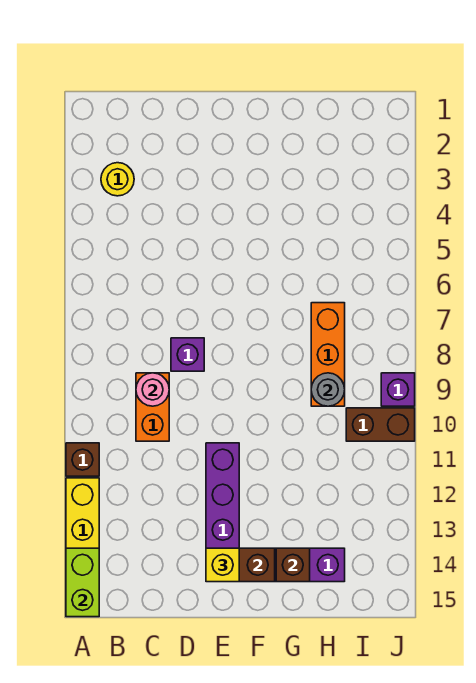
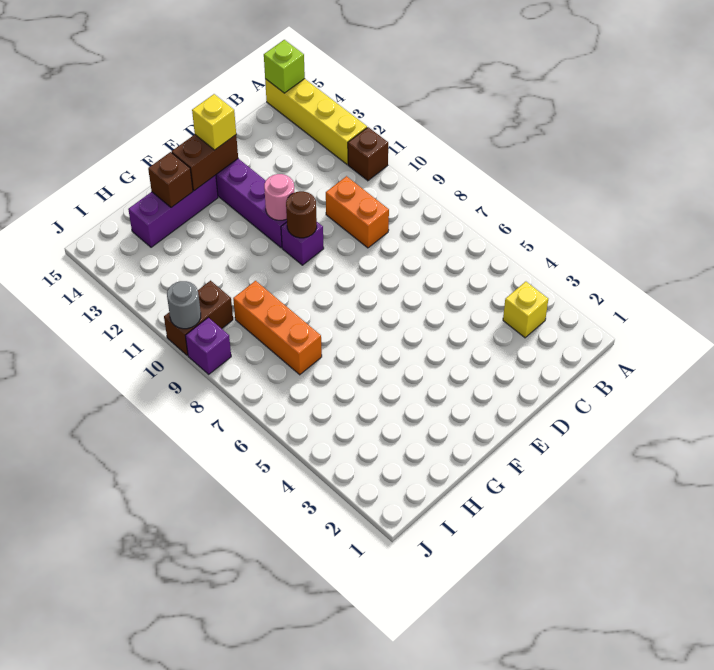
lime 1x2 brick [66,548,99,617] -> lime 1x1 brick [264,40,305,93]
yellow 1x1 round brick [101,163,134,196] -> yellow 1x1 brick [503,282,548,338]
pink 1x1 round brick [136,373,169,406] -> pink 1x1 round brick moved to [264,174,294,220]
purple 1x1 brick [171,338,204,371] -> purple 1x1 brick moved to [281,222,324,265]
none -> brown 1x1 round brick [286,191,317,238]
grey 1x1 round brick [311,373,345,406] -> grey 1x1 round brick moved to [167,281,201,329]

